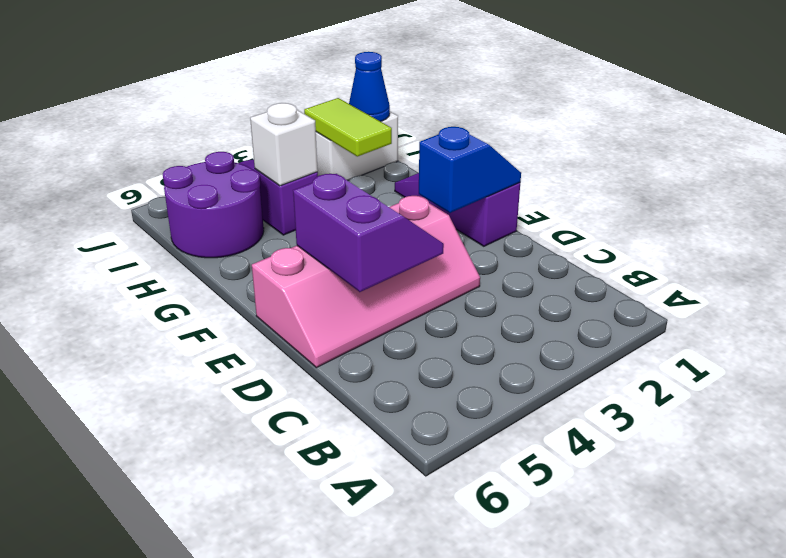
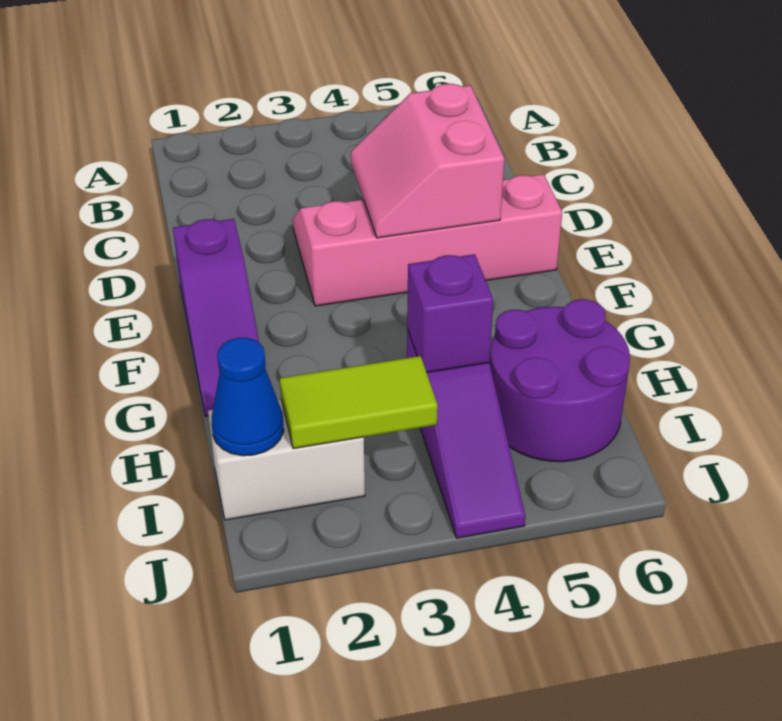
purple 2x2 slope [293,174,444,292] -> pink 2x2 slope [351,84,504,238]
blue 1x2 slope [419,127,521,213] -> none
lime 1x2 tile [304,98,392,156] -> lime 1x2 tile turned to [280,356,438,449]
white 1x1 brick [250,103,318,186] -> purple 1x1 brick [407,254,493,372]

